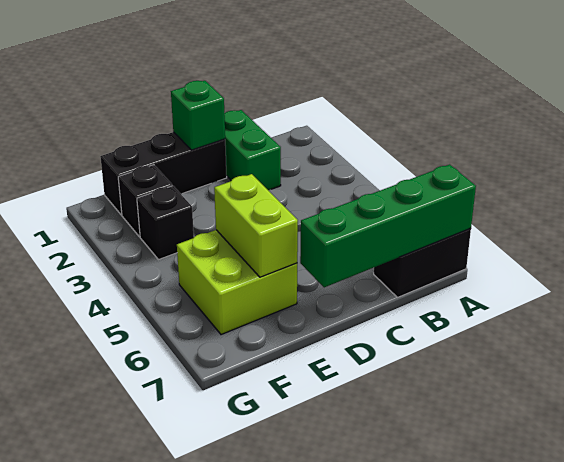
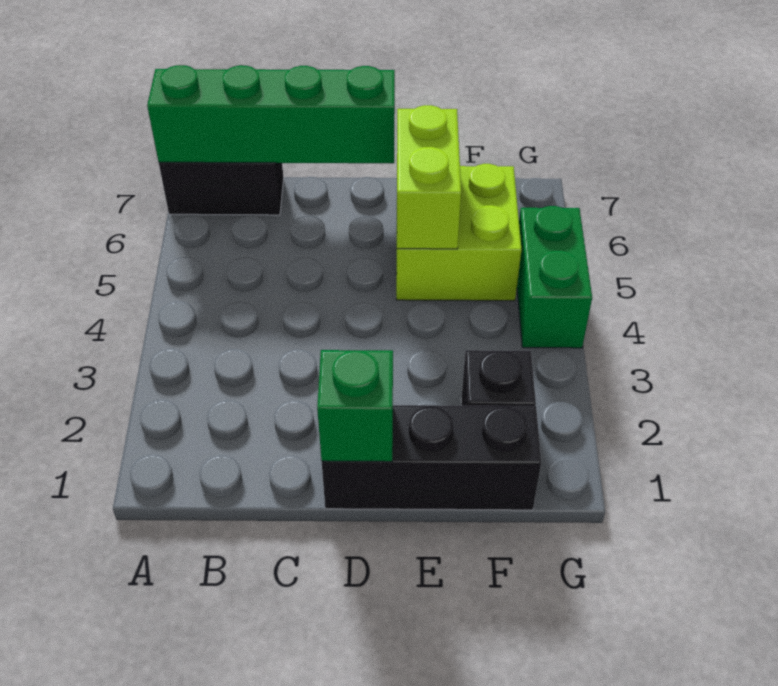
green 1x2 brick [224,110,281,190] -> green 1x2 brick moved to [517,206,592,348]
black 1x1 brick [137,186,194,260] -> none

